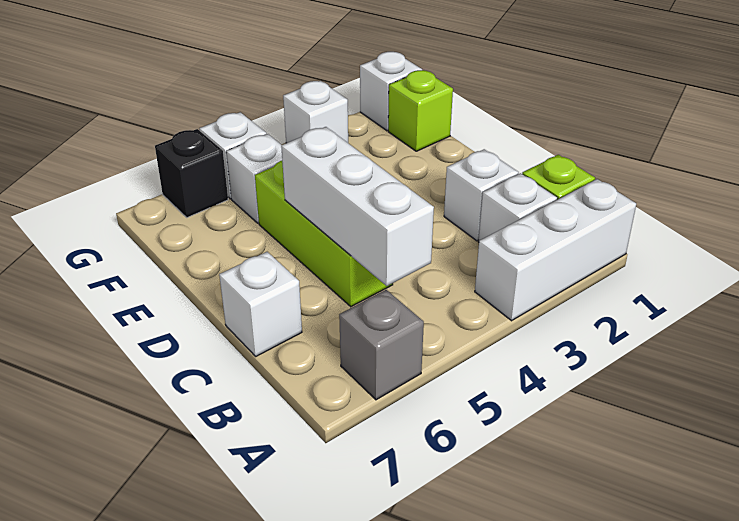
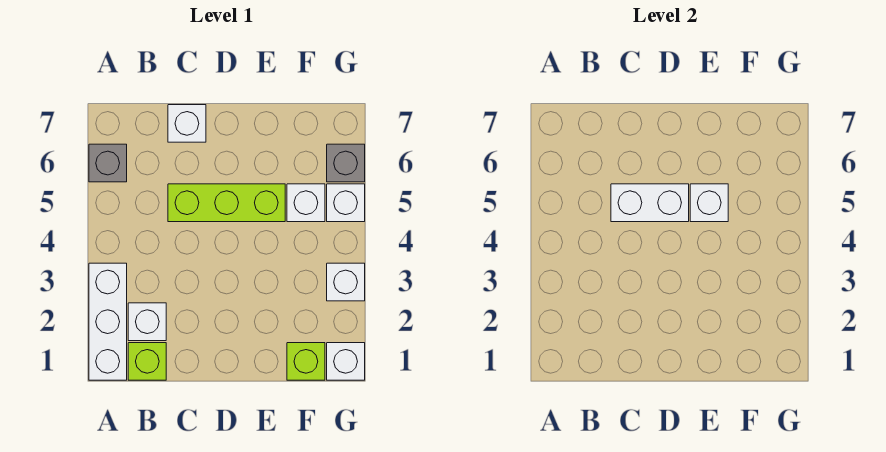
white 1x3 brick [281,127,434,286] -> white 1x2 brick [611,184,689,222]
white 1x1 brick [444,149,519,241] -> white 1x1 brick moved to [690,184,728,222]
black 1x1 brick [155,129,228,218] -> grey 1x1 brick [327,144,365,182]

